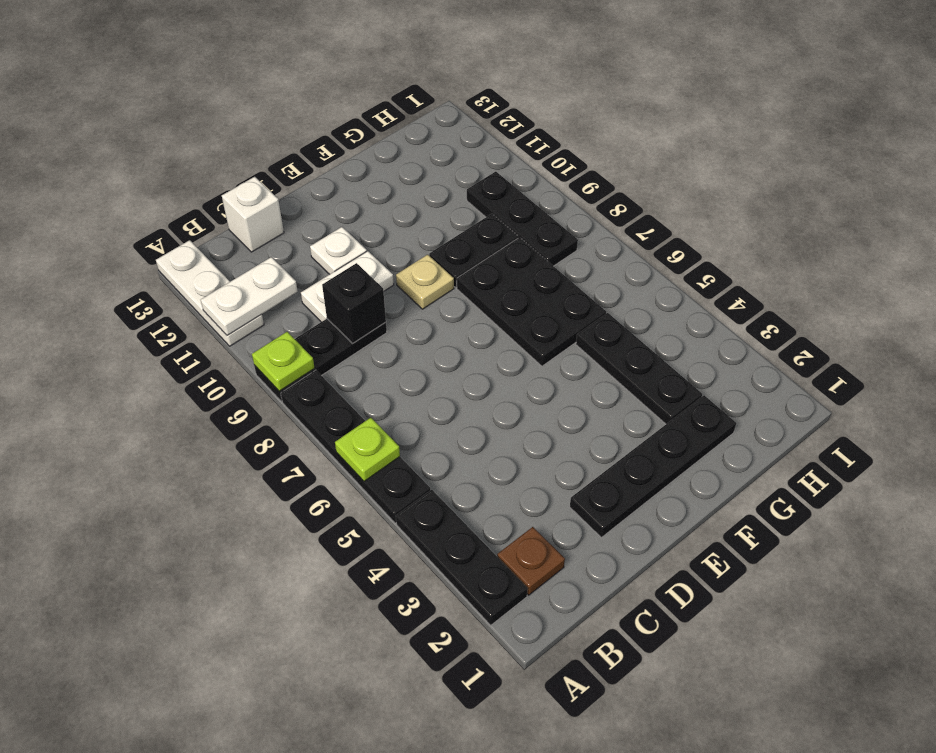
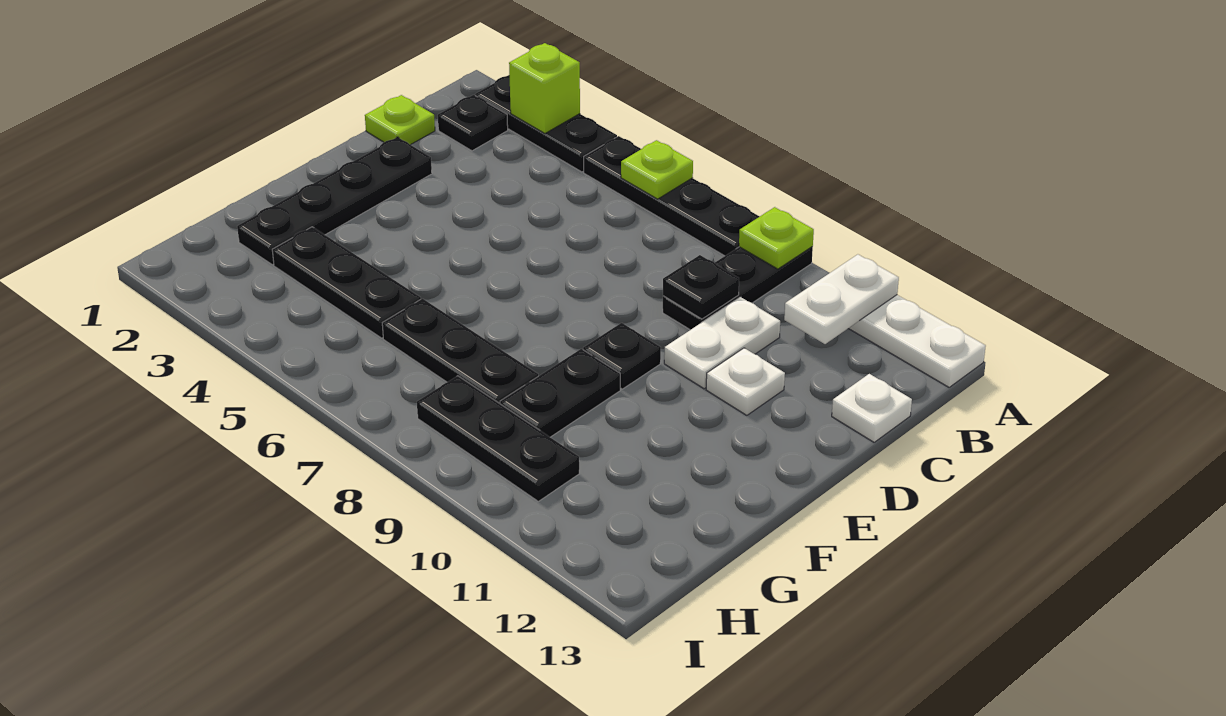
none -> lime 1x1 brick [509,43,580,133]
brown 1x1 plate [497,527,565,595] -> black 1x1 plate [438,95,508,151]
none -> lime 1x1 plate [365,95,435,145]
black 1x1 brick [322,263,386,343] -> black 1x1 plate [663,255,739,319]
white 1x1 brick [222,177,284,252] -> white 1x1 plate [832,374,912,442]
tan 1x1 plate [396,255,454,309] -> black 1x1 plate [583,323,661,389]
black 2x3 plate [457,237,606,366] -> black 1x3 plate [382,299,538,403]

